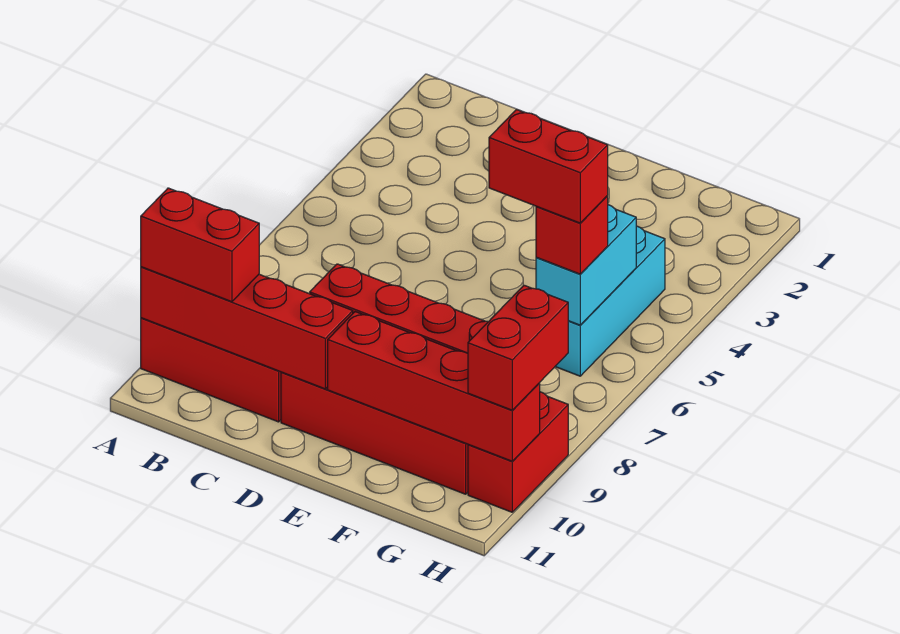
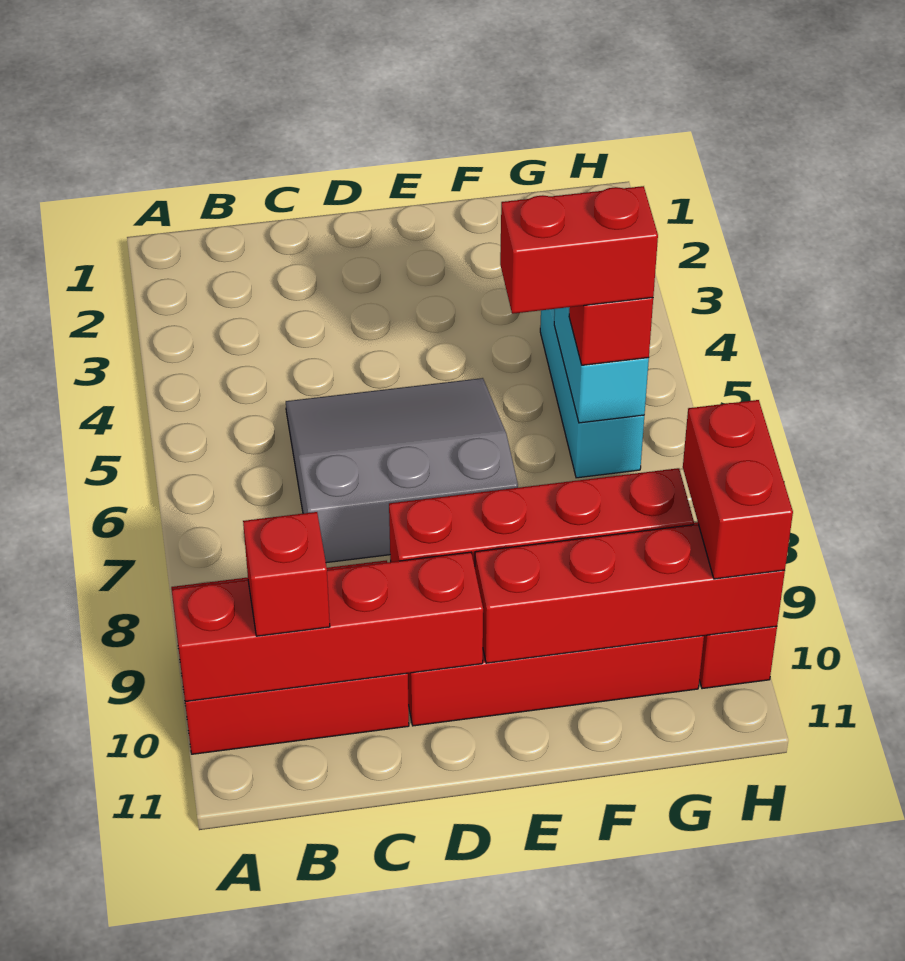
red 1x2 brick [141,188,259,302] -> red 1x1 brick [243,512,330,636]
none -> grey 3x3 slope [286,378,518,563]

